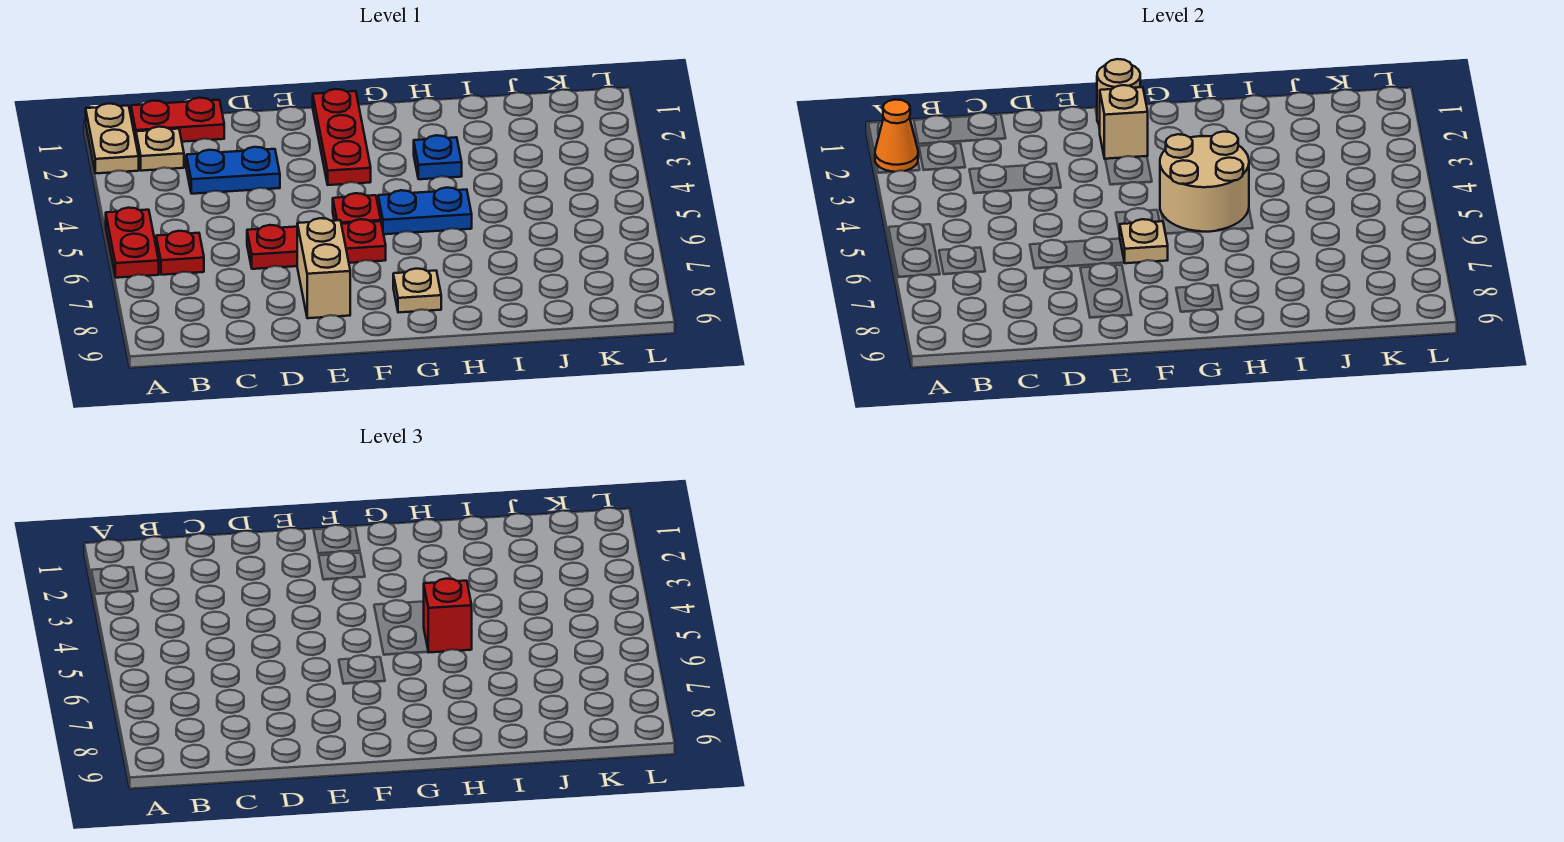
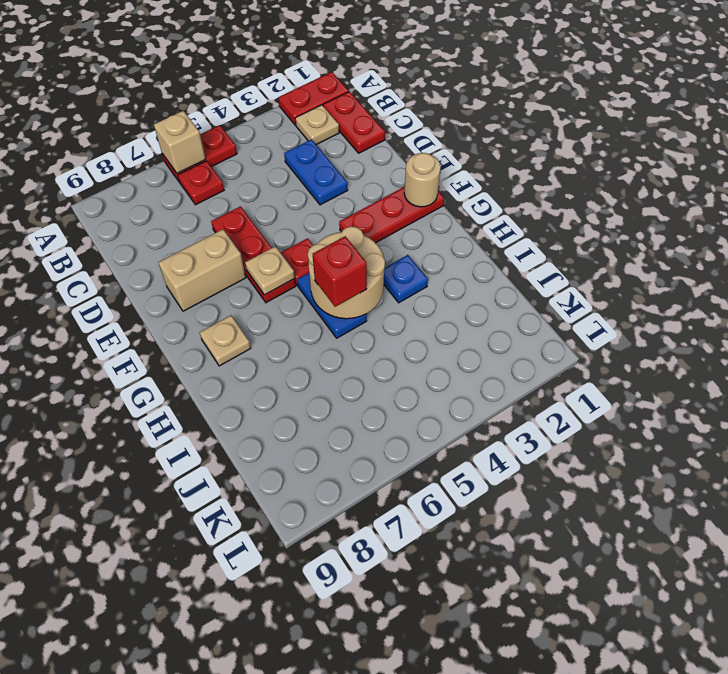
tan 1x2 plate [86,103,139,173] -> red 1x2 plate [278,72,349,125]
orange 1x1 cone [875,100,918,172] -> none
tan 1x1 brick [1100,85,1148,159] -> tan 1x1 brick moved to [154,111,206,173]

